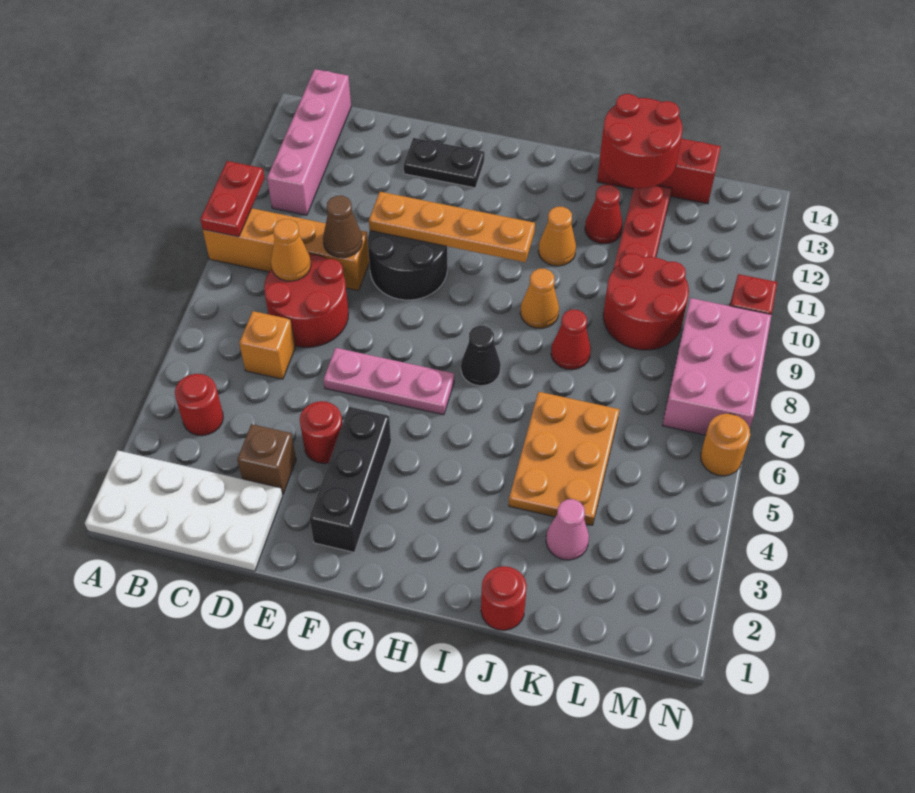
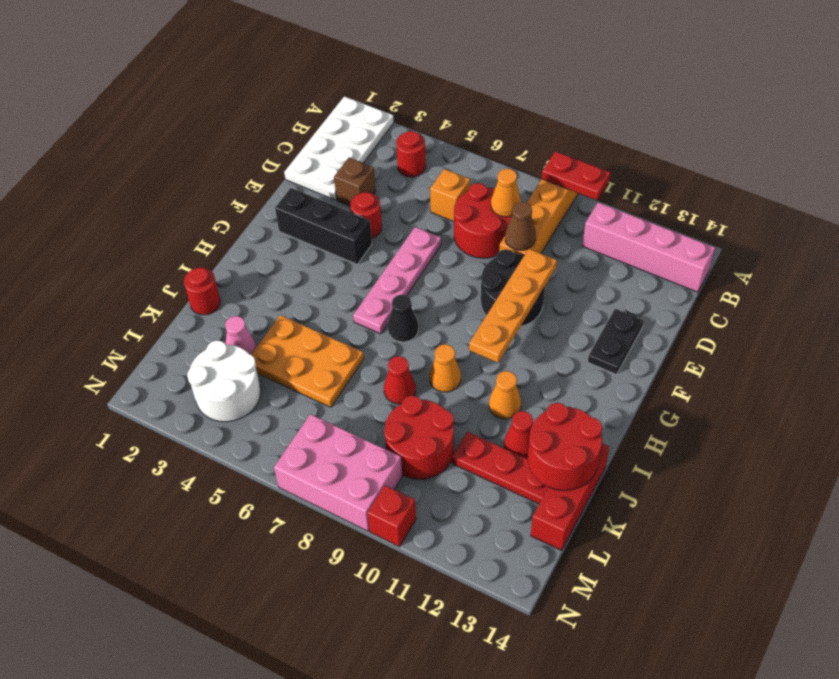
pink 1x3 plate [324,348,454,415] -> pink 1x4 plate [353,227,441,334]
none -> white 2x2 round brick [187,340,261,422]
orange 1x1 round brick [701,414,750,476] -> none

